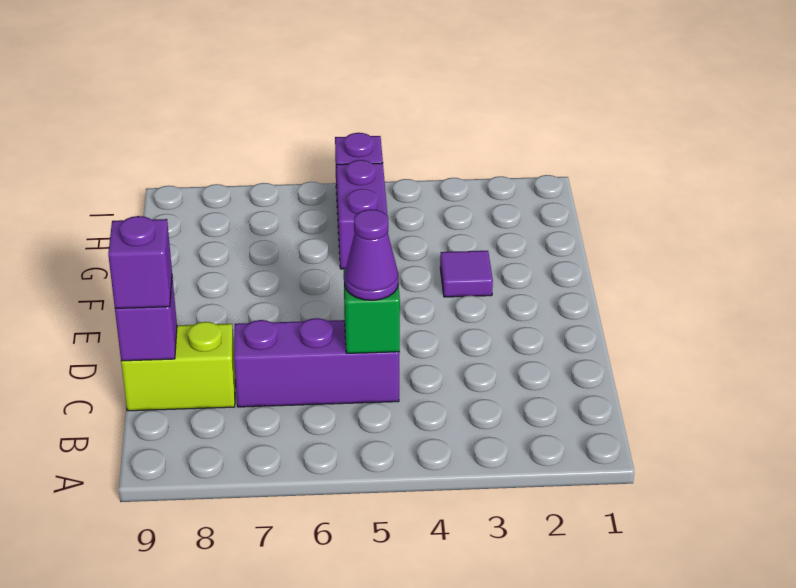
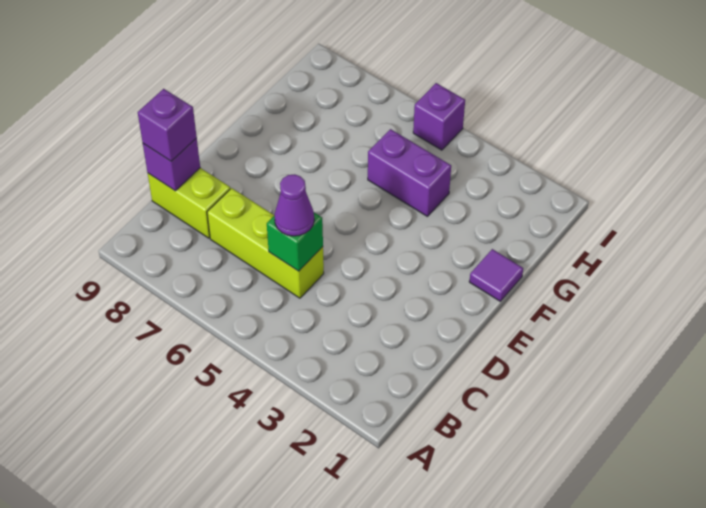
purple 1x3 brick [234,318,400,407] -> lime 1x3 brick [207,188,324,298]
purple 1x1 tile [440,251,493,297] -> purple 1x1 tile moved to [469,249,523,301]
purple 1x2 brick [336,160,388,269] -> purple 1x2 brick turned to [368,129,451,216]

